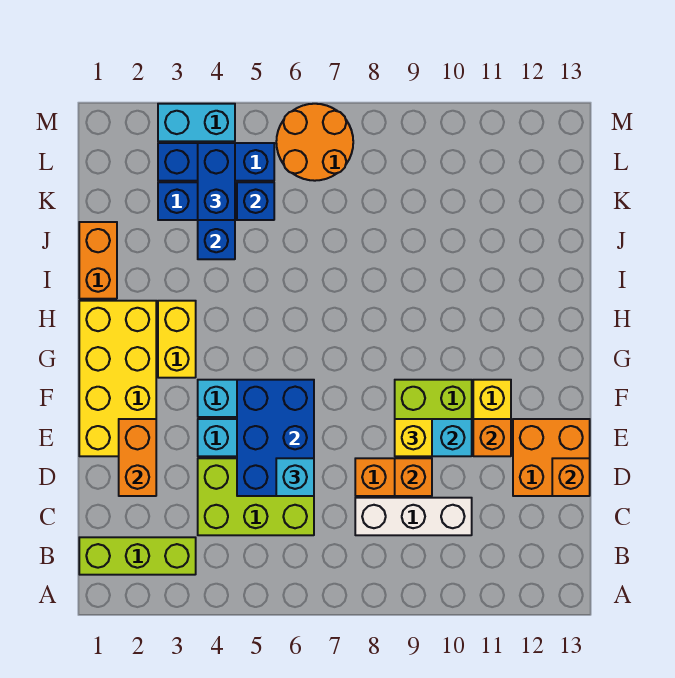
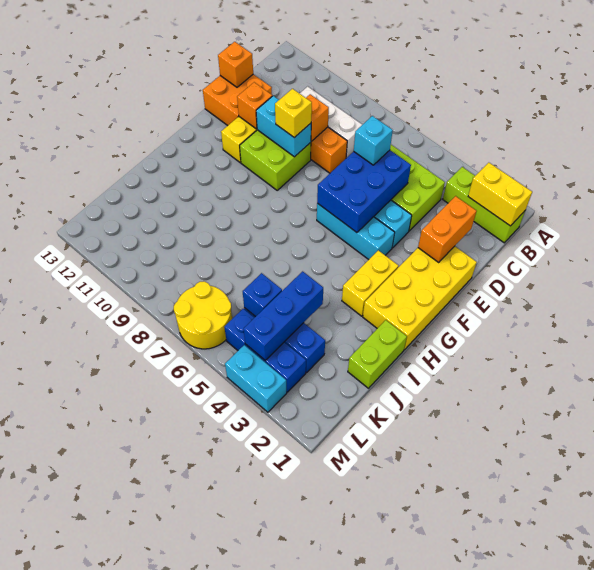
none -> yellow 1x2 brick [468,163,532,226]
orange 1x2 brick [79,222,117,299] -> lime 1x2 brick [348,320,407,388]
blue 1x2 brick [198,143,235,220] -> none
orange 2x2 round brick [276,104,353,181] -> yellow 2x2 round brick [174,282,232,349]

